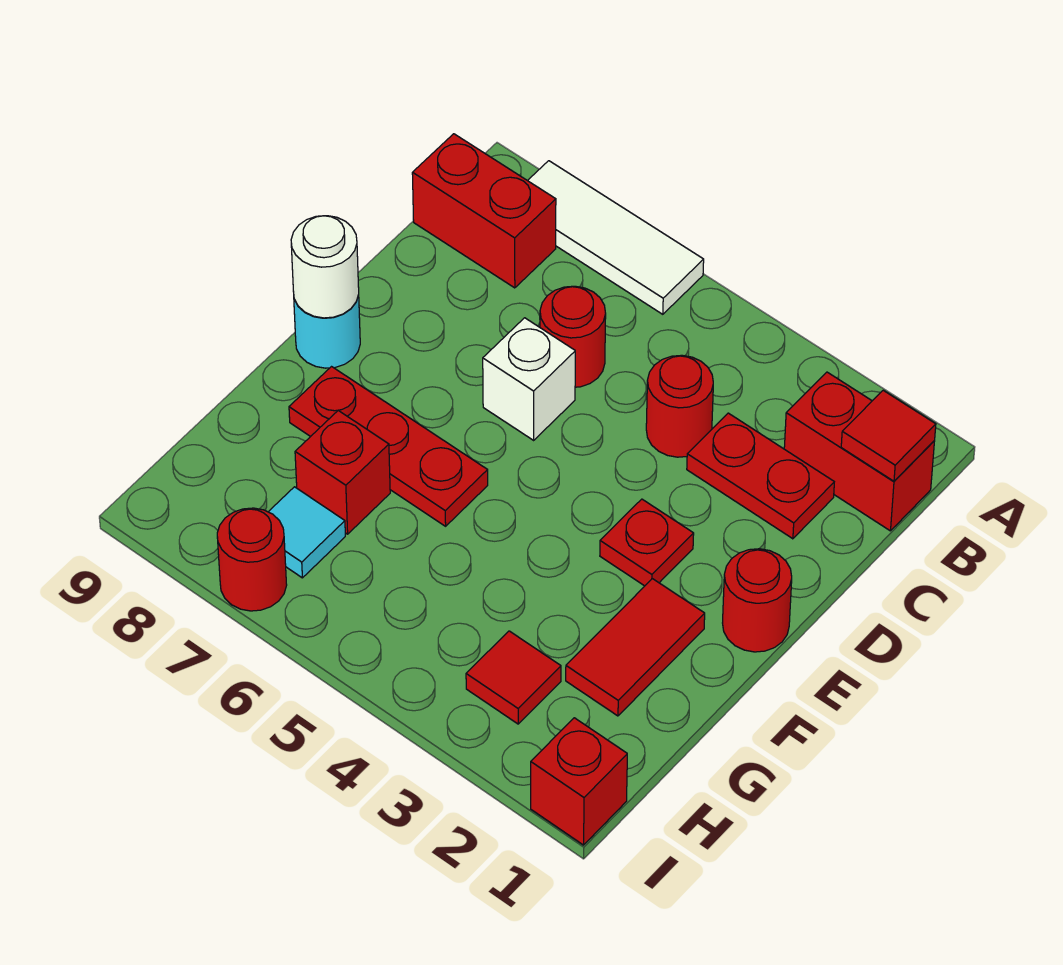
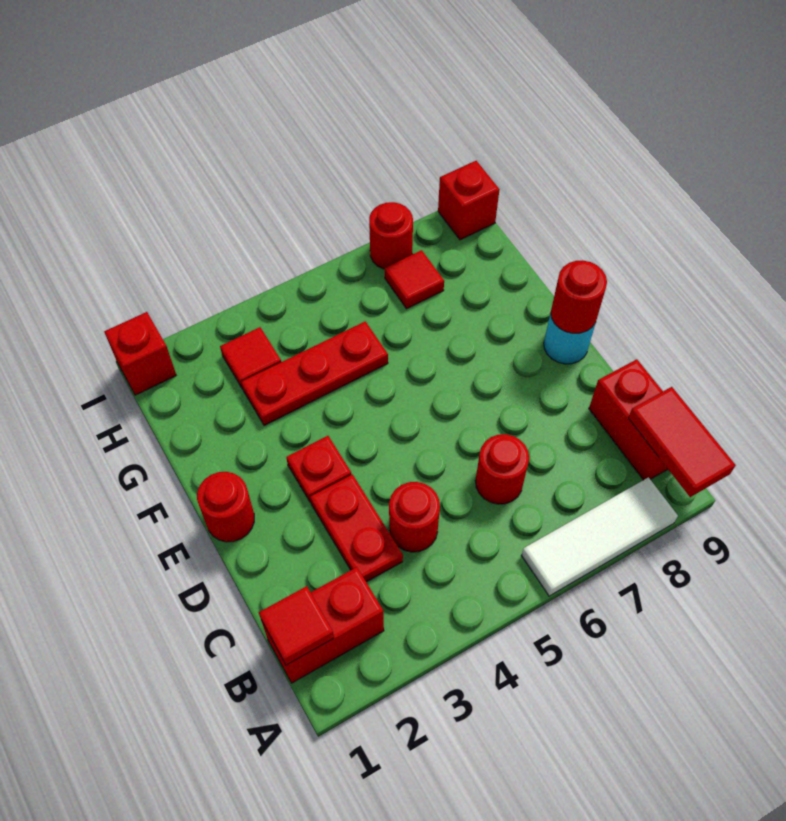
red 1x2 brick [412,134,556,288] -> red 1x2 brick turned to [589,359,668,480]
red 1x2 plate [687,413,834,539] -> red 1x2 plate turned to [310,474,403,582]
white 1x1 brick [483,318,575,440] -> none
white 1x1 round brick [291,216,359,318] -> red 1x1 round brick [551,260,607,333]
red 1x2 tile [566,579,705,716] -> red 1x2 tile moved to [628,387,736,497]
red 1x3 plate [289,367,488,526] -> red 1x3 plate moved to [241,321,388,426]
red 1x1 brick [295,411,390,534] -> red 1x1 brick moved to [438,161,500,240]
cyan 1x1 tile [269,487,345,578] -> red 1x1 tile [384,250,444,309]

